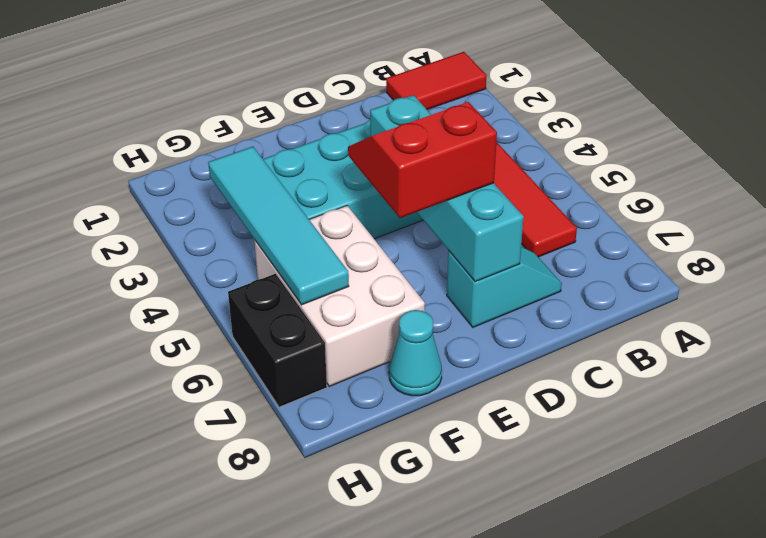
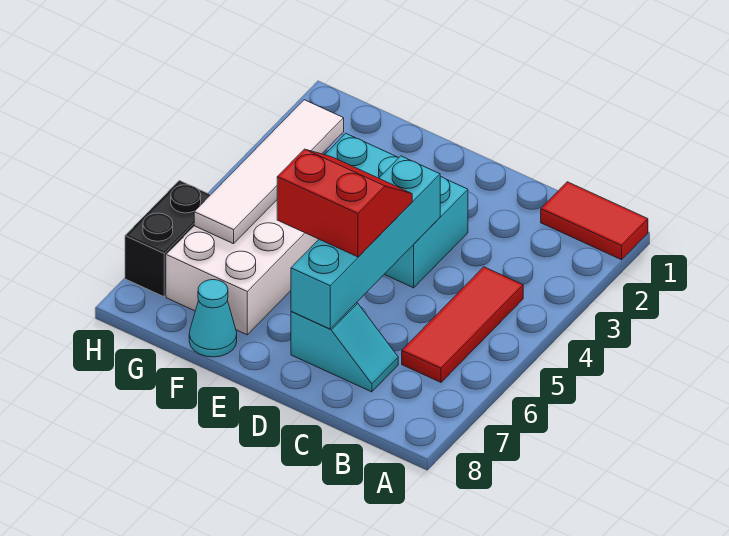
cyan 1x4 tile [208,147,349,305] -> white 1x4 tile [194,100,344,244]

